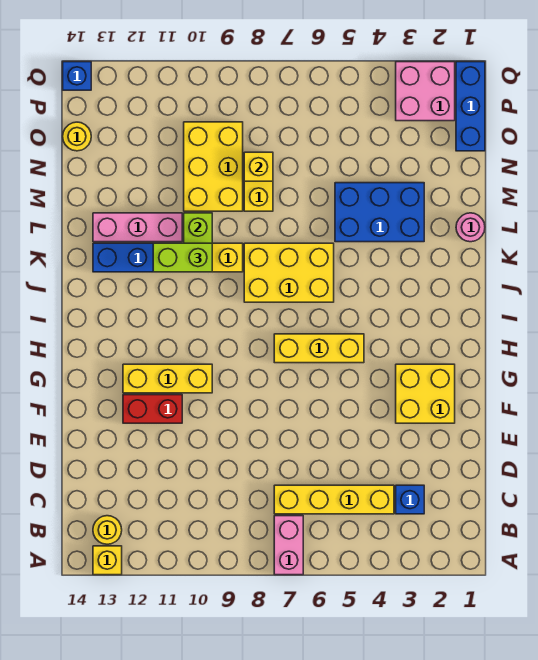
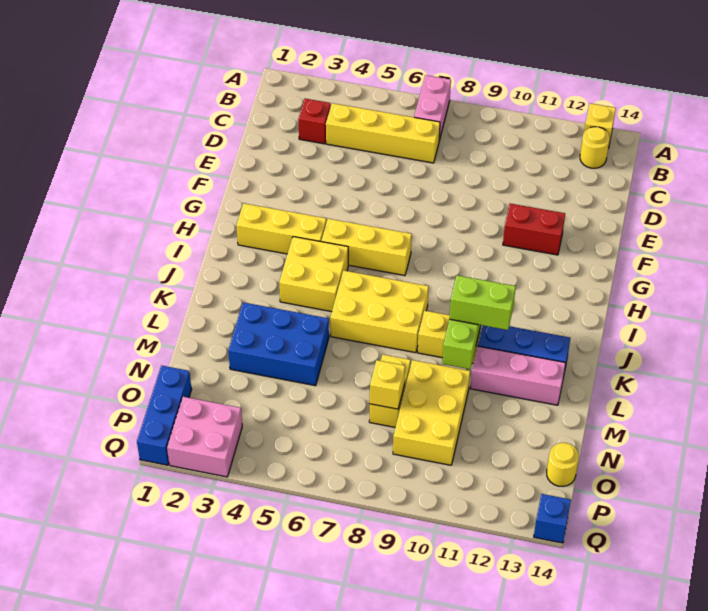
blue 1x1 brick [396,485,424,514] -> red 1x1 brick [298,99,331,144]
yellow 2x2 brick [396,364,455,423] -> yellow 2x2 brick moved to [279,237,348,312]
yellow 1x3 brick [123,364,212,393] -> yellow 1x3 brick moved to [236,203,326,254]
pink 1x1 round brick [456,213,485,242] -> none

